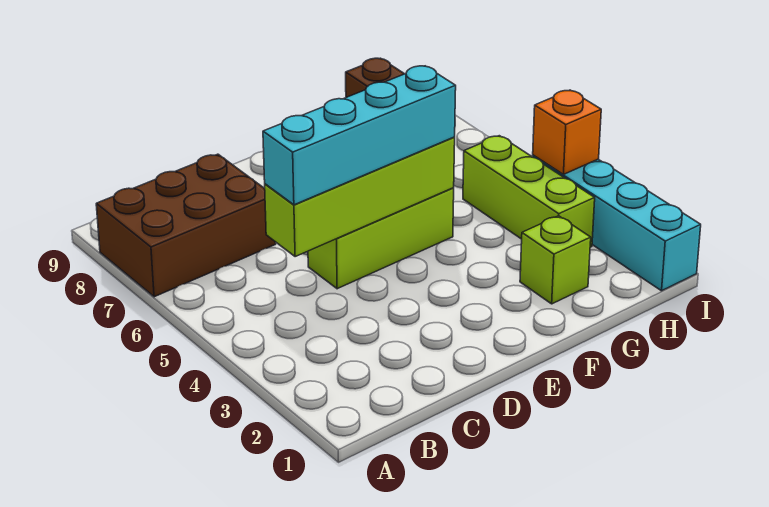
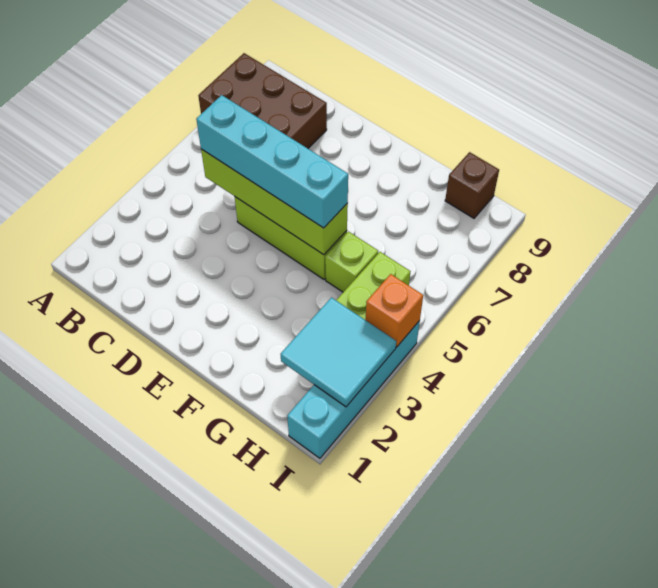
lime 1x1 brick [520,216,591,304] -> lime 1x1 brick moved to [325,232,378,292]
none -> cyan 2x2 tile [281,298,396,407]

